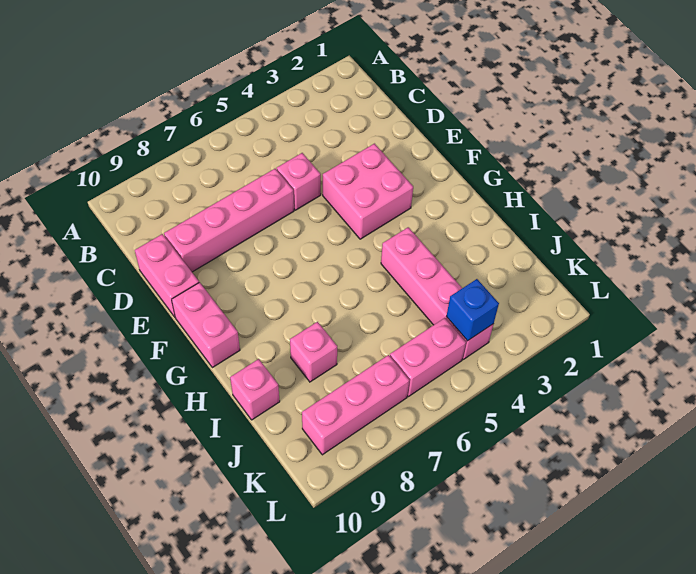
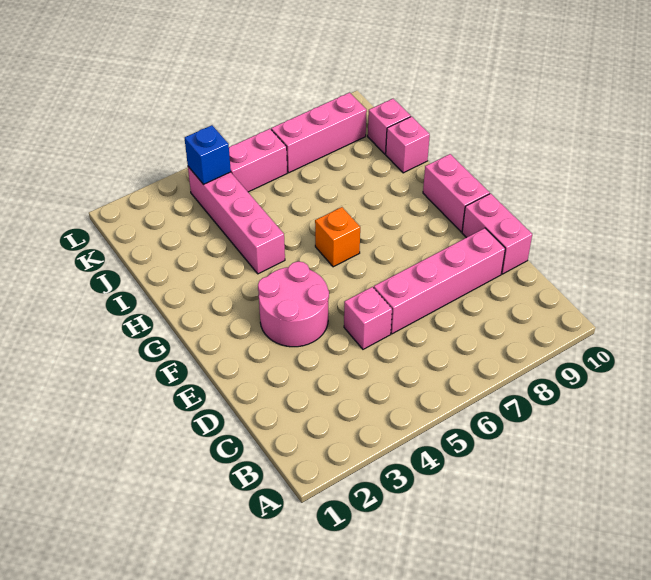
pink 2x2 brick [323,144,413,239] -> pink 2x2 round brick [258,261,329,347]
none -> orange 1x1 brick [315,207,360,267]
pink 1x1 brick [290,322,337,382] -> pink 1x1 brick moved to [368,99,411,154]

